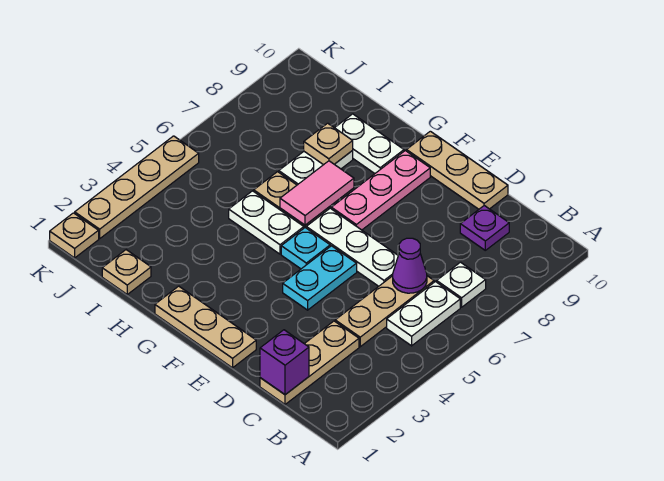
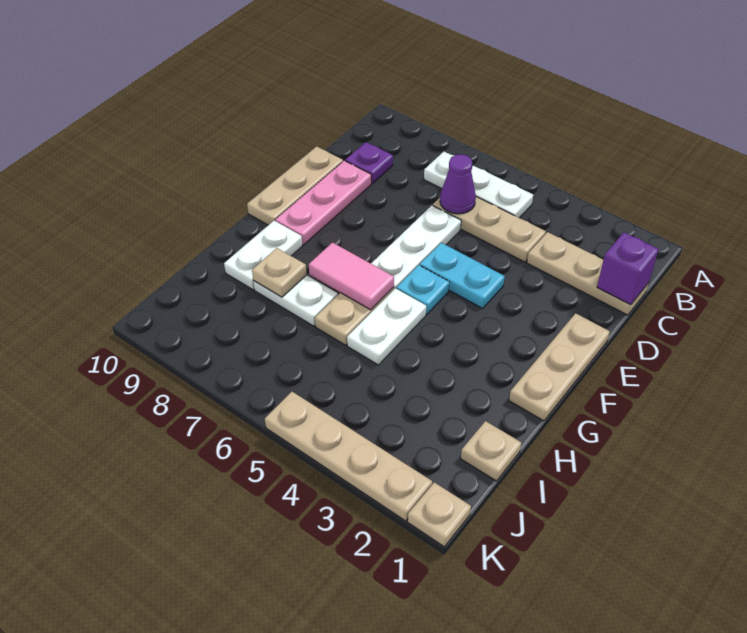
pink 1x3 plate [331,151,430,230] -> pink 1x3 plate turned to [275,161,371,245]

